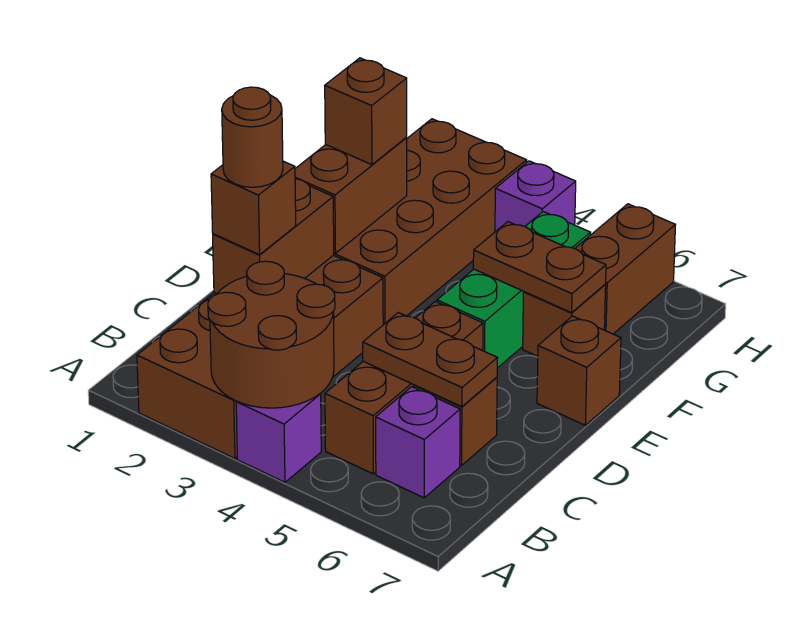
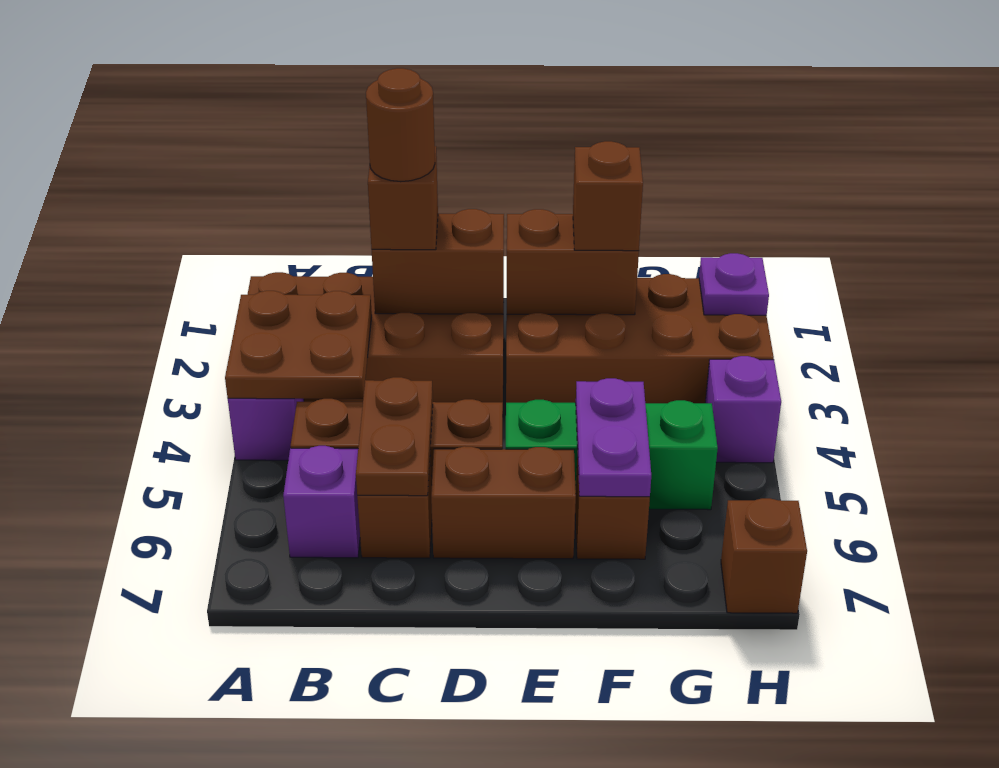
brown 2x2 round brick [208,261,335,408] -> brown 2x2 plate [225,291,372,399]
brown 1x1 brick [537,316,621,425] -> brown 1x1 brick moved to [721,498,807,613]
brown 1x2 plate [473,222,606,313] -> purple 1x2 plate [576,378,651,497]
brown 1x2 brick [575,204,675,334] -> brown 1x2 brick moved to [431,446,576,559]
none -> purple 1x1 plate [699,253,769,315]

